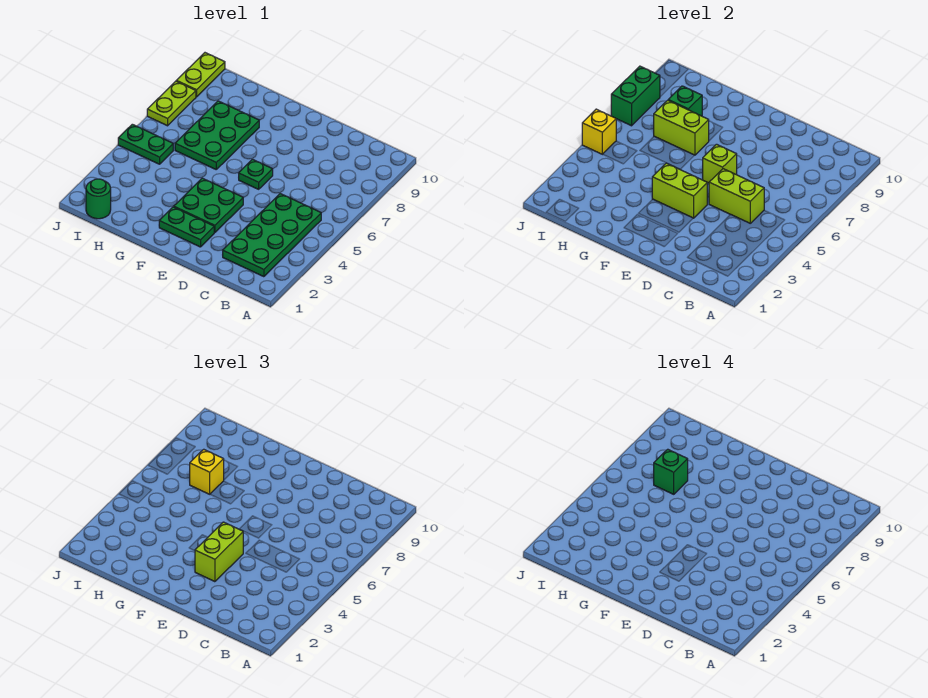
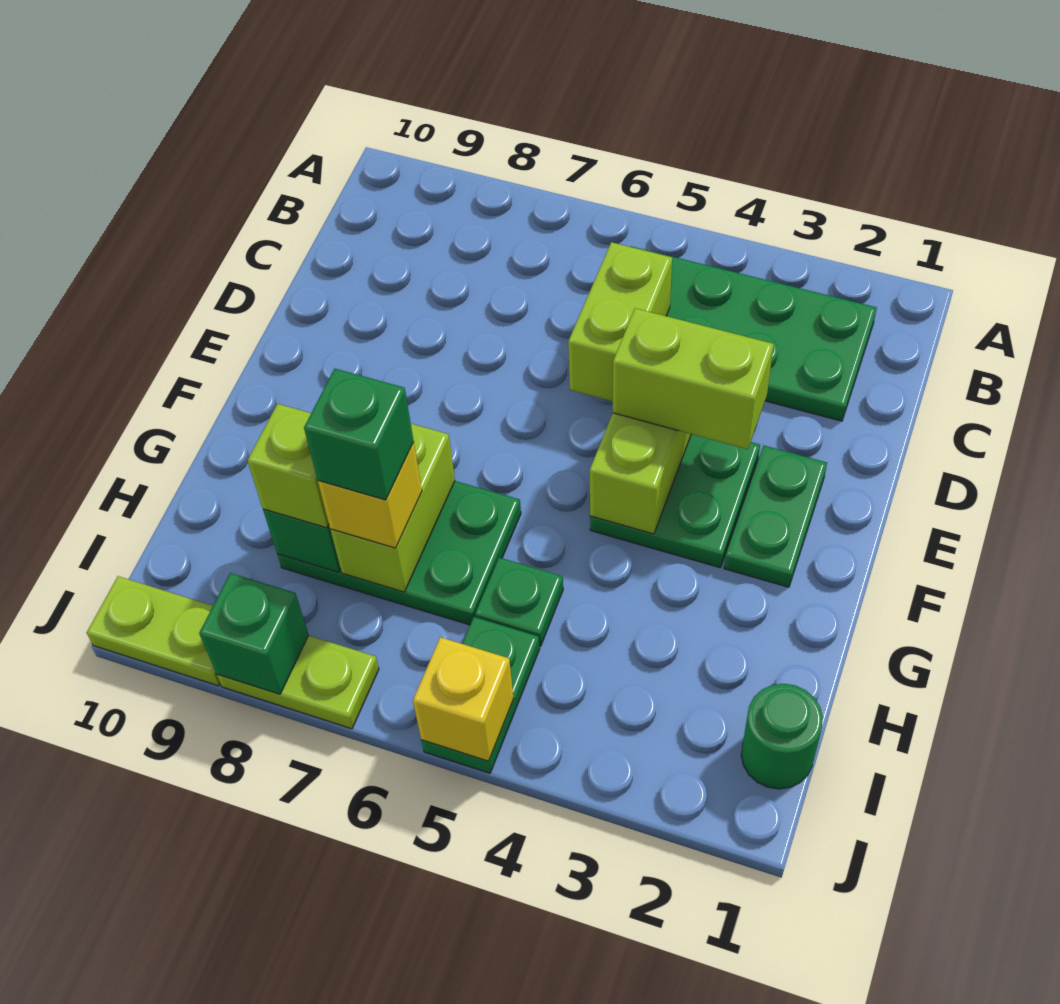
green 1x1 plate [239,159,273,189] -> green 1x1 plate moved to [475,558,563,646]
lime 1x1 brick [703,144,737,183] -> lime 1x1 brick moved to [247,404,329,528]
green 1x2 brick [611,66,660,126] -> green 1x1 brick [199,573,309,694]

